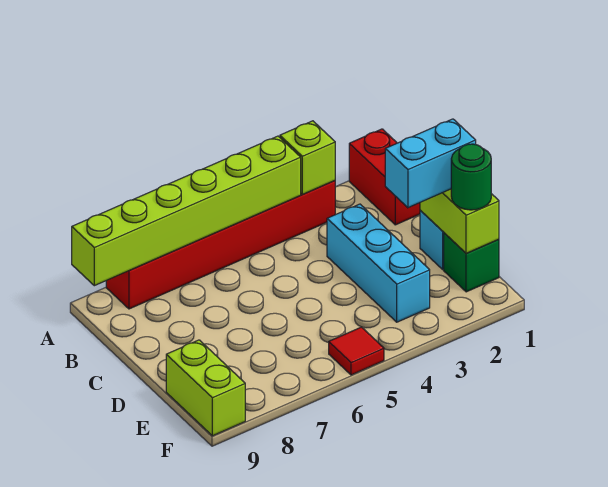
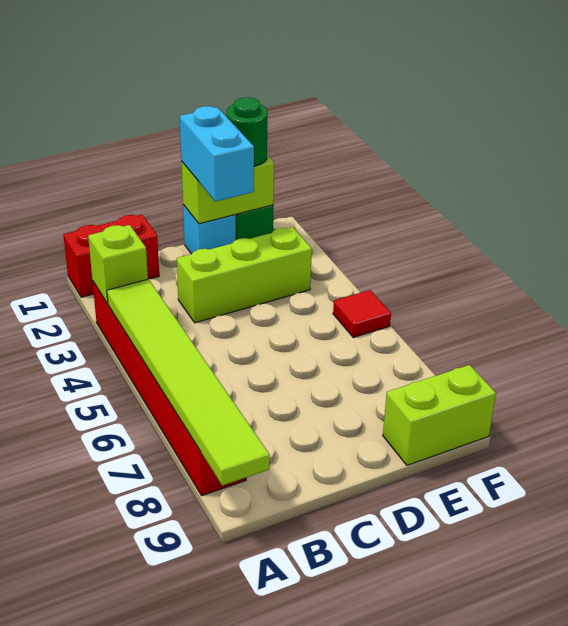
lime 1x6 brick [72,136,301,286] -> lime 1x6 tile [107,279,270,486]
cyan 1x3 brick [327,204,430,322] -> lime 1x3 brick [177,227,312,323]

